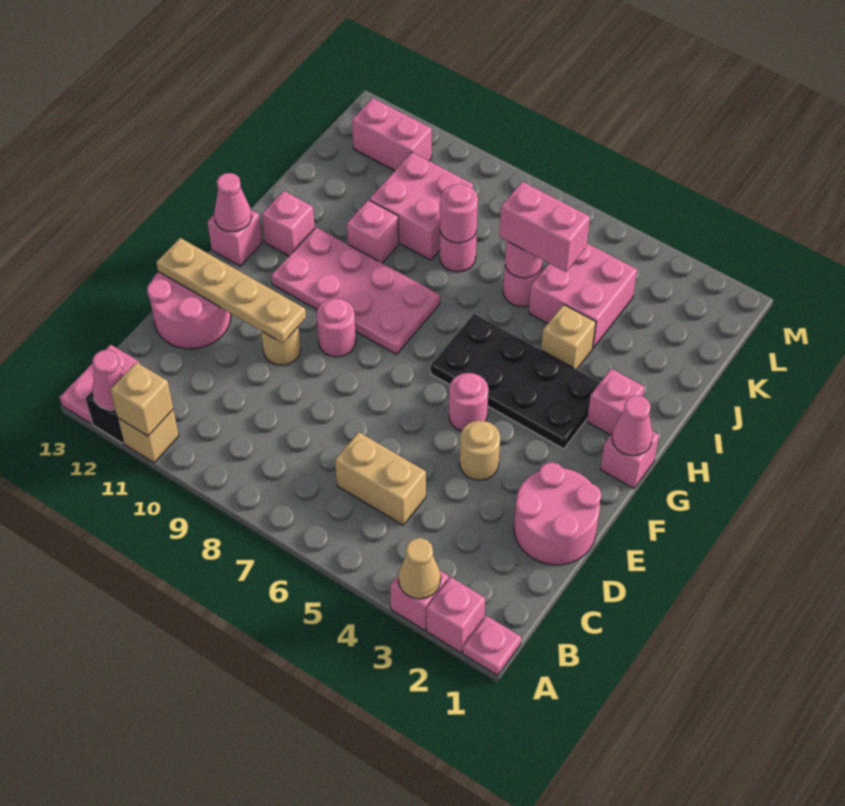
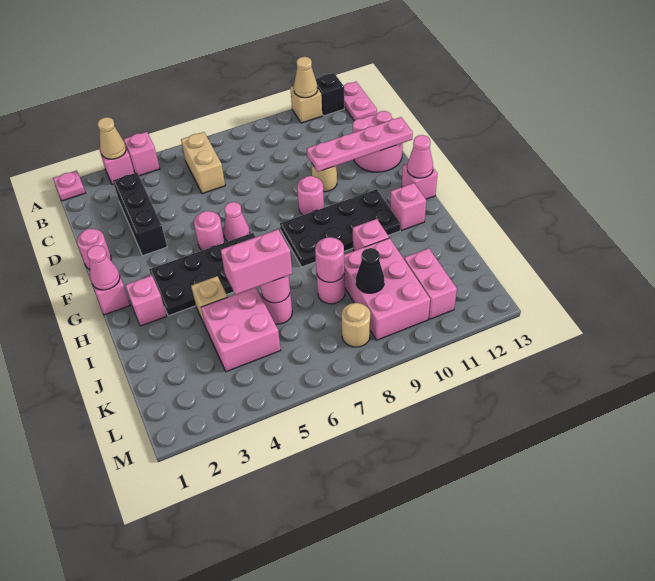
pink 1x1 brick [427,577,485,653] -> pink 1x1 brick moved to [124,132,160,176]
tan 1x1 brick [111,362,173,436] -> tan 1x1 cone [294,57,318,98]
pink 1x1 cone [92,350,125,410] -> pink 1x1 cone moved to [224,202,250,241]
none -> black 1x3 brick [113,173,167,256]
tan 1x2 brick [335,432,426,525] -> tan 1x2 brick turned to [181,132,225,194]
pink 2x2 round brick [514,462,601,565] -> pink 1x1 round brick [77,229,111,270]
tan 1x1 round brick [460,420,500,480] -> tan 1x1 round brick moved to [341,303,371,347]
tan 1x4 plate [156,238,306,343] -> pink 1x4 plate [307,117,413,172]
pink 2x4 plate [271,227,440,354] -> black 2x4 plate [280,189,401,267]
pink 2x2 brick [369,152,473,260] -> pink 2x3 brick [344,238,430,340]
none -> black 1x1 cone [356,248,384,293]
pink 1x2 brick [352,98,432,171] -> pink 1x2 brick turned to [404,248,457,319]

